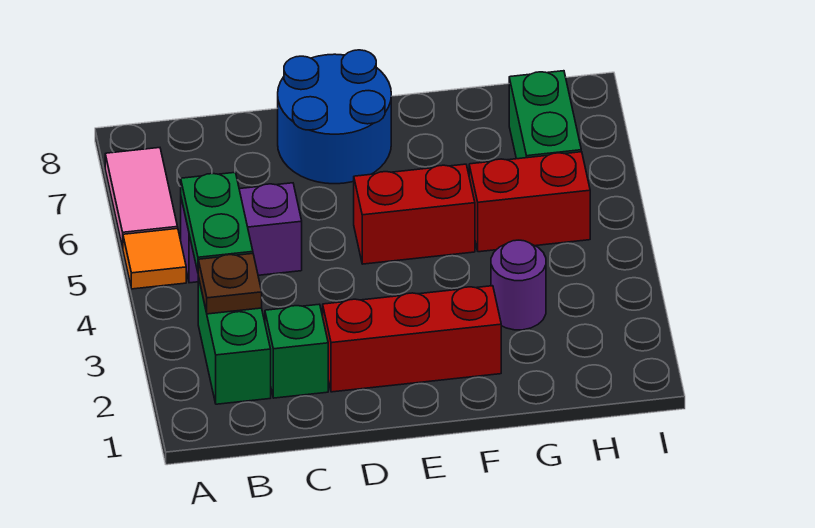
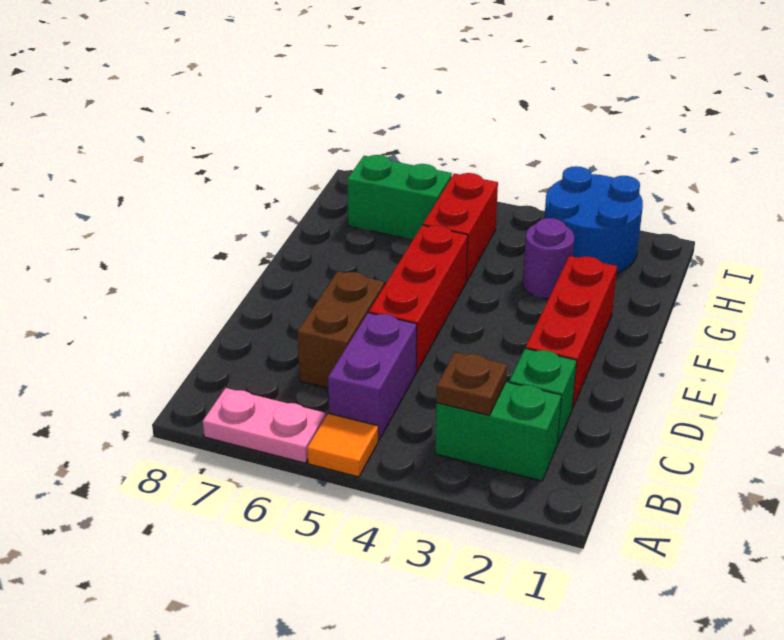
pink 1x2 tile [105,148,178,248] -> pink 1x2 plate [203,388,326,463]
green 1x2 plate [181,173,253,271] -> none
none -> brown 1x2 brick [297,271,384,388]
blue 2x2 round brick [278,50,391,184] -> blue 2x2 round brick moved to [544,166,643,273]
red 1x2 brick [354,164,475,264] -> red 1x3 brick [369,225,468,372]

